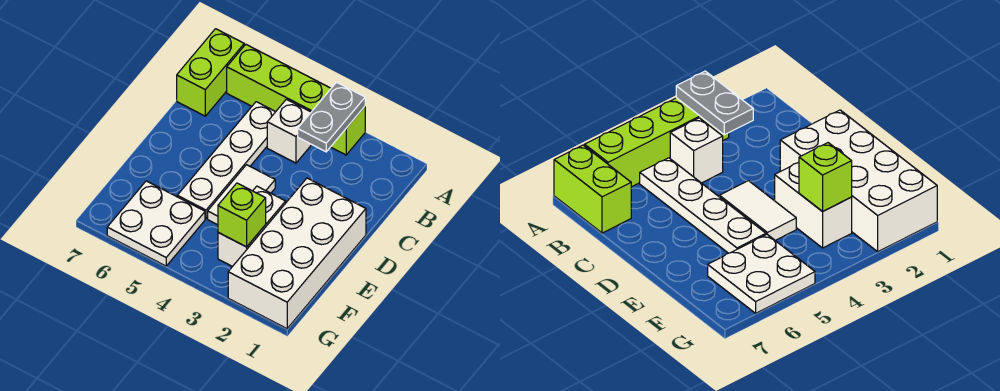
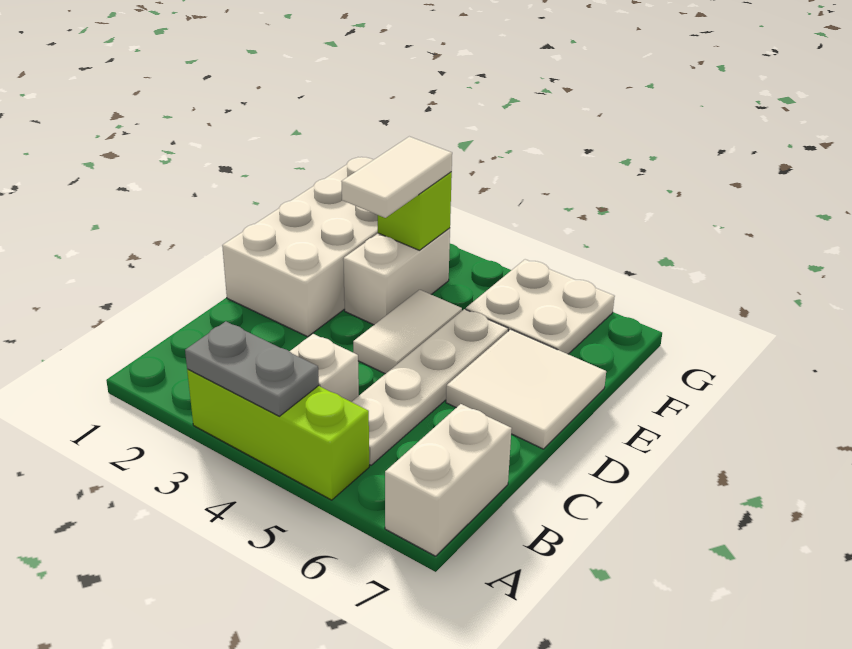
lime 1x4 brick [227,45,365,155] -> lime 1x3 brick [187,370,369,500]
grey 1x2 plate [298,82,365,152] -> grey 1x2 plate turned to [185,321,319,416]
lime 1x2 brick [177,29,244,116] -> white 1x2 brick [385,404,512,556]
none -> white 2x2 tile [446,329,606,449]
none -> white 1x2 tile [341,136,452,218]

